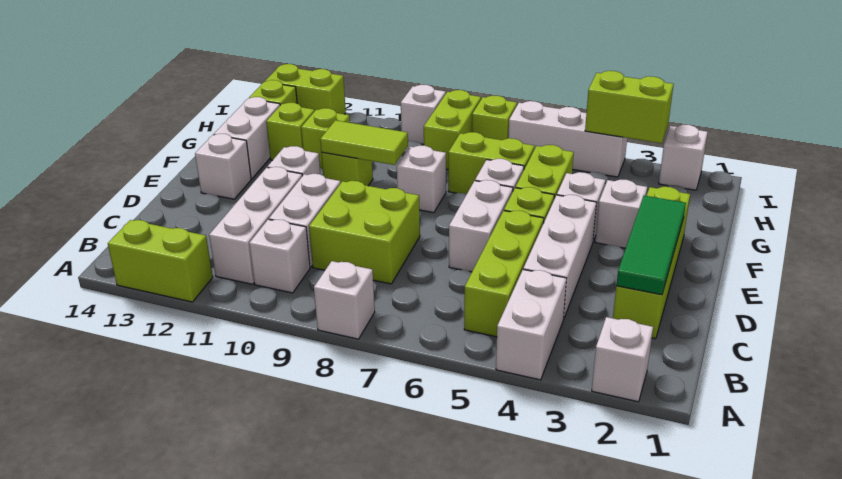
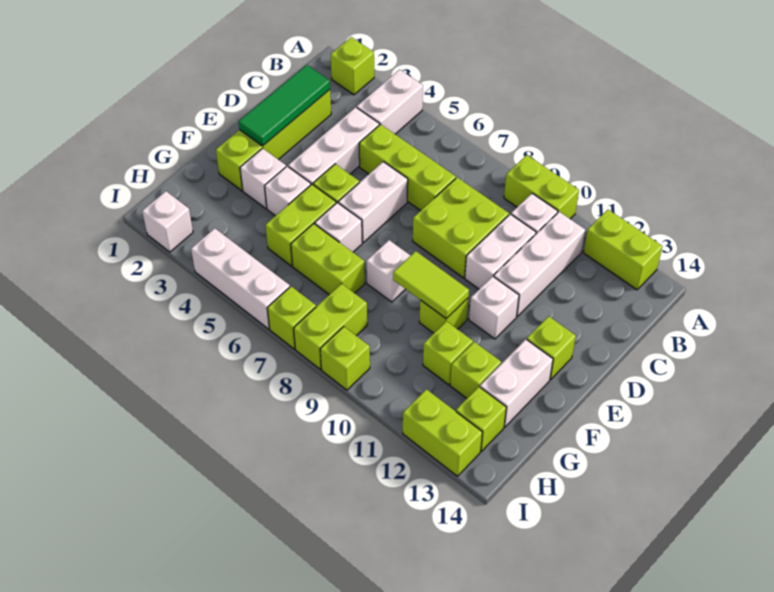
white 1x1 brick [592,317,653,402] -> lime 1x1 brick [331,37,374,95]
white 1x1 brick [314,261,375,339] -> none
lime 1x3 brick [464,211,544,337] -> lime 1x3 brick turned to [359,124,456,211]
white 1x1 brick [195,134,251,199] -> lime 1x1 brick [527,316,576,380]
lime 1x2 brick [585,71,674,143] -> lime 1x2 brick moved to [504,155,579,219]
white 1x1 brick [401,85,446,144] -> lime 1x1 brick [320,327,370,390]

